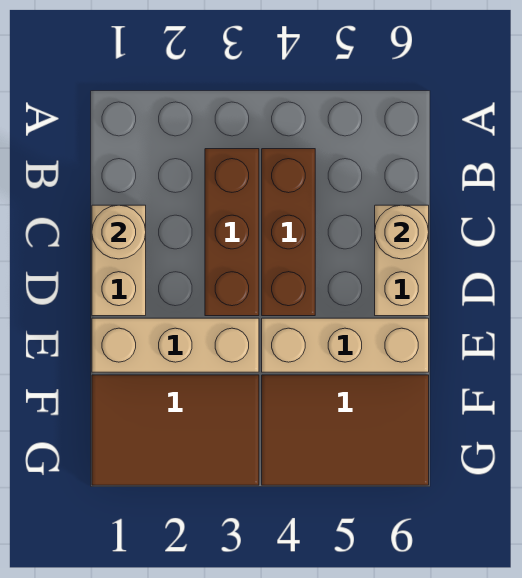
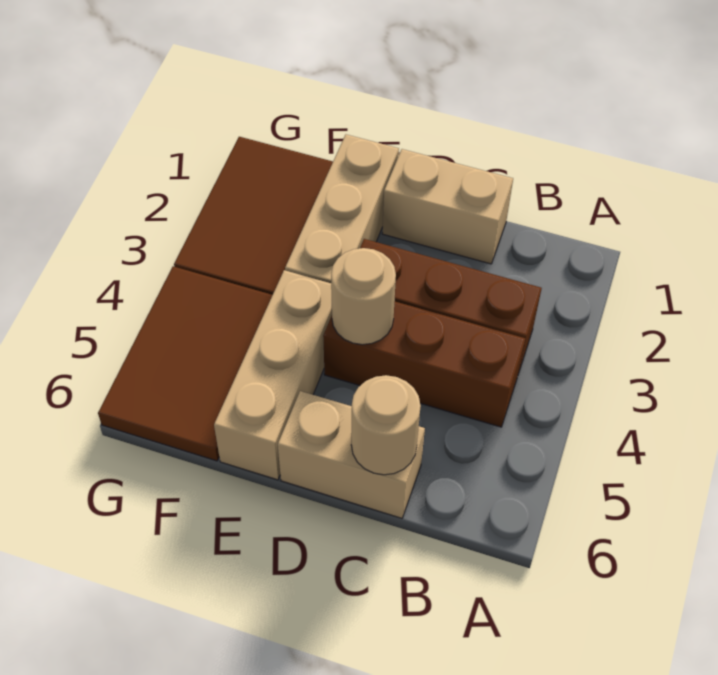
tan 1x1 round brick [92,205,146,259] -> tan 1x1 round brick moved to [331,248,396,345]

